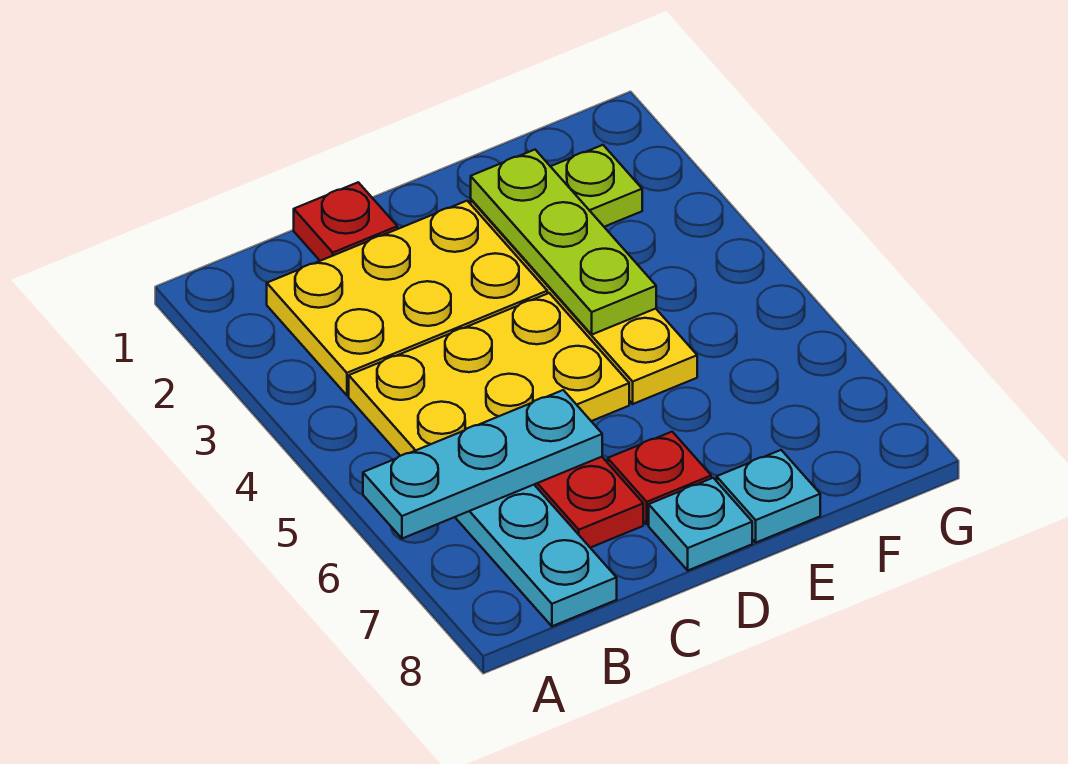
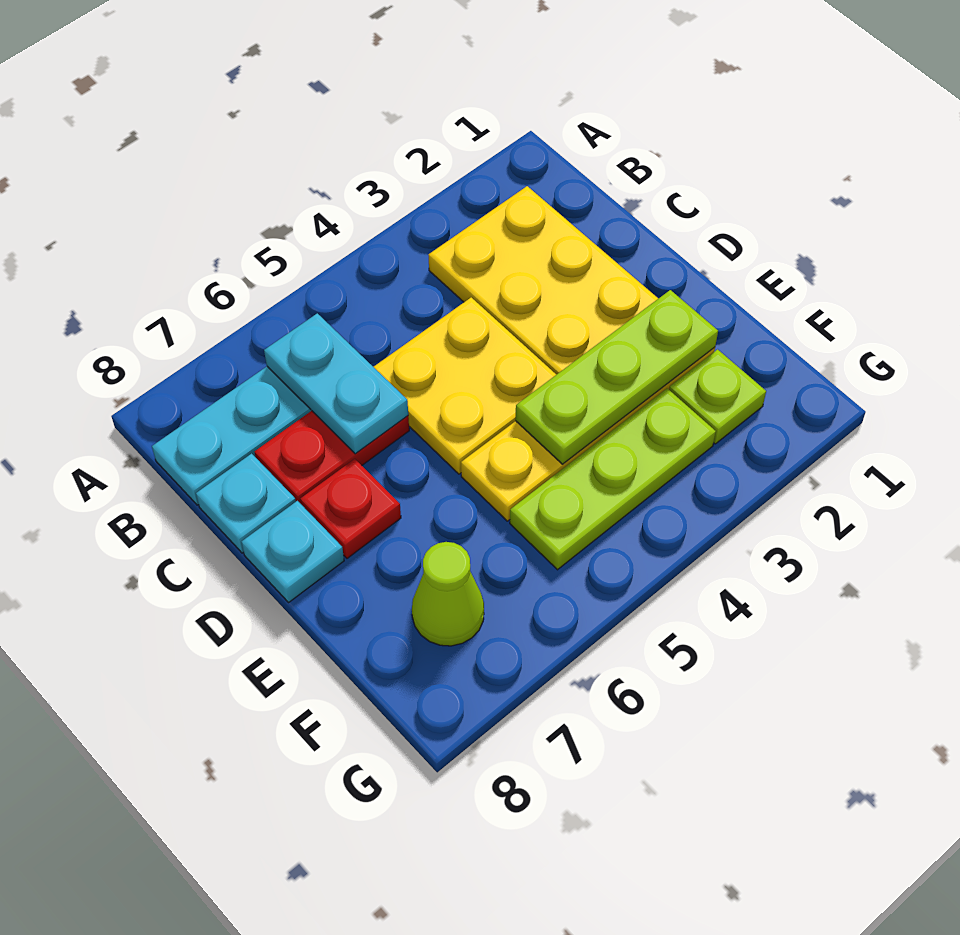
cyan 1x3 plate [363,390,602,539] -> cyan 1x2 plate [264,313,408,454]
yellow 2x3 plate [349,293,629,456] -> yellow 2x2 plate [374,297,556,474]
red 1x1 plate [294,182,397,261] -> none
cyan 1x1 plate [717,450,820,543] -> cyan 1x1 plate moved to [196,454,296,553]
none -> lime 1x3 plate [510,388,716,570]
none -> lime 1x1 cone [412,542,484,646]

